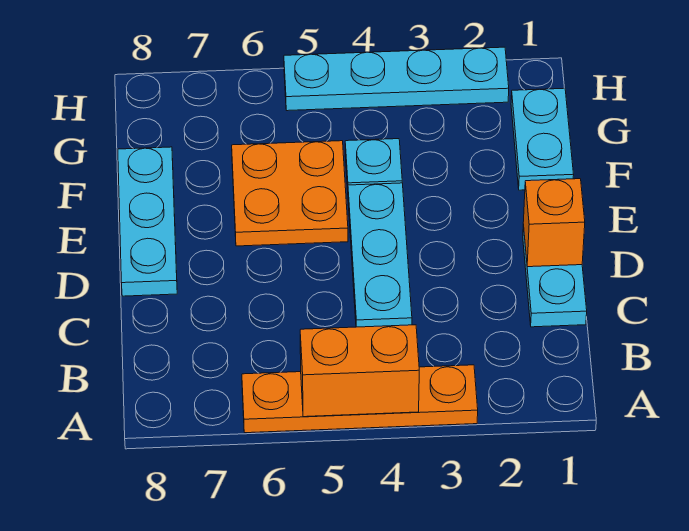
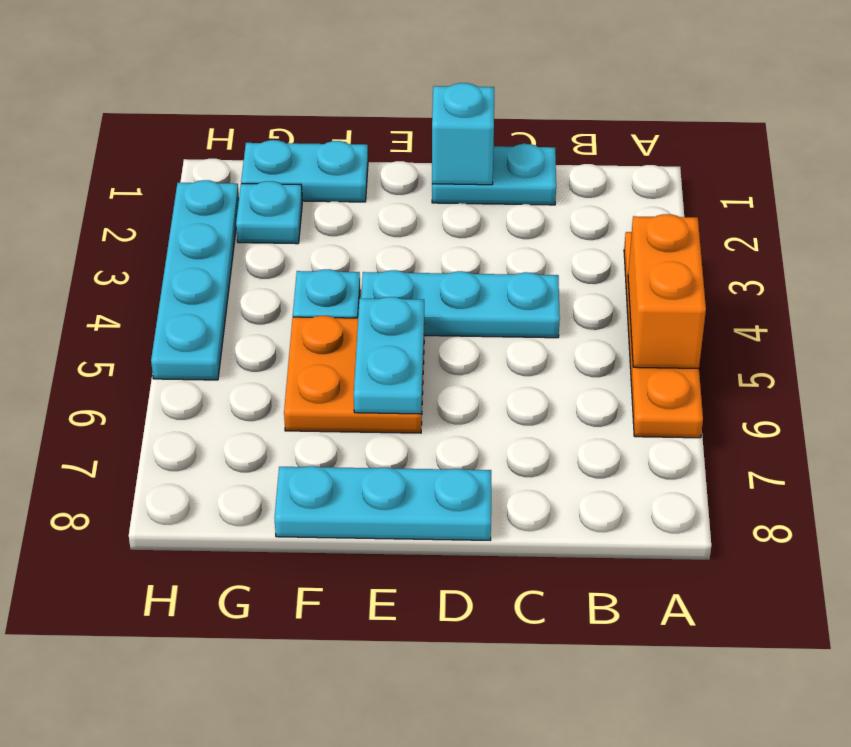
orange 1x1 brick [523,179,585,267] -> cyan 1x1 brick [432,83,494,185]
none -> cyan 1x2 plate [354,297,424,414]
none -> cyan 1x1 plate [236,181,302,244]

